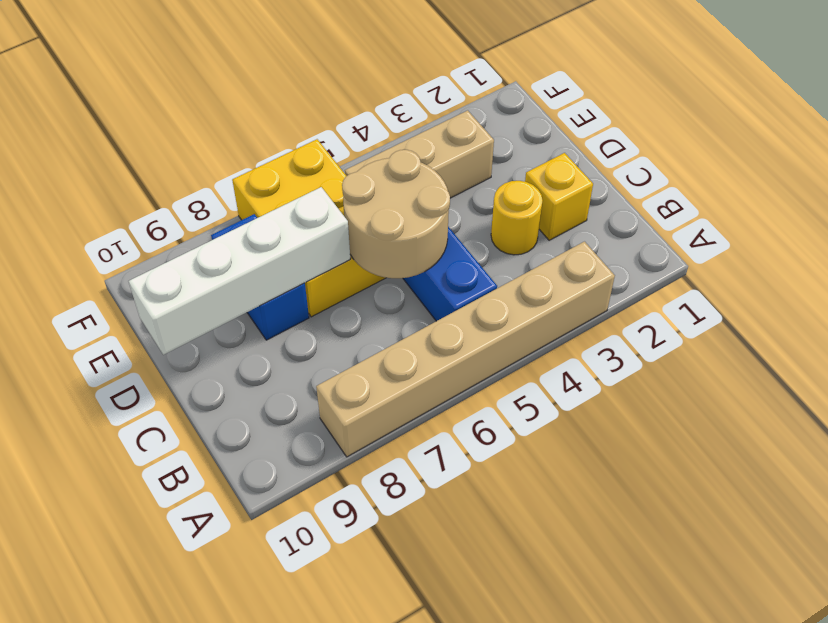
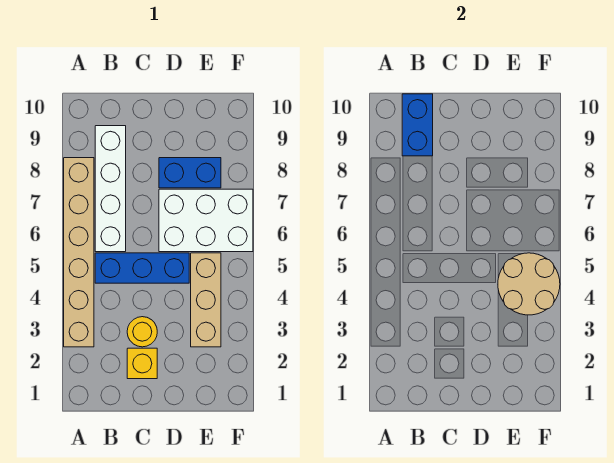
none -> blue 1x2 brick [402,94,433,156]
tan 2x2 round brick [342,150,450,278] -> tan 2x2 round brick moved to [498,253,560,315]
yellow 2x3 brick [232,139,385,317] -> white 2x3 brick [159,189,253,252]
white 1x4 brick [129,187,350,355] -> white 1x4 brick moved to [95,126,126,252]

